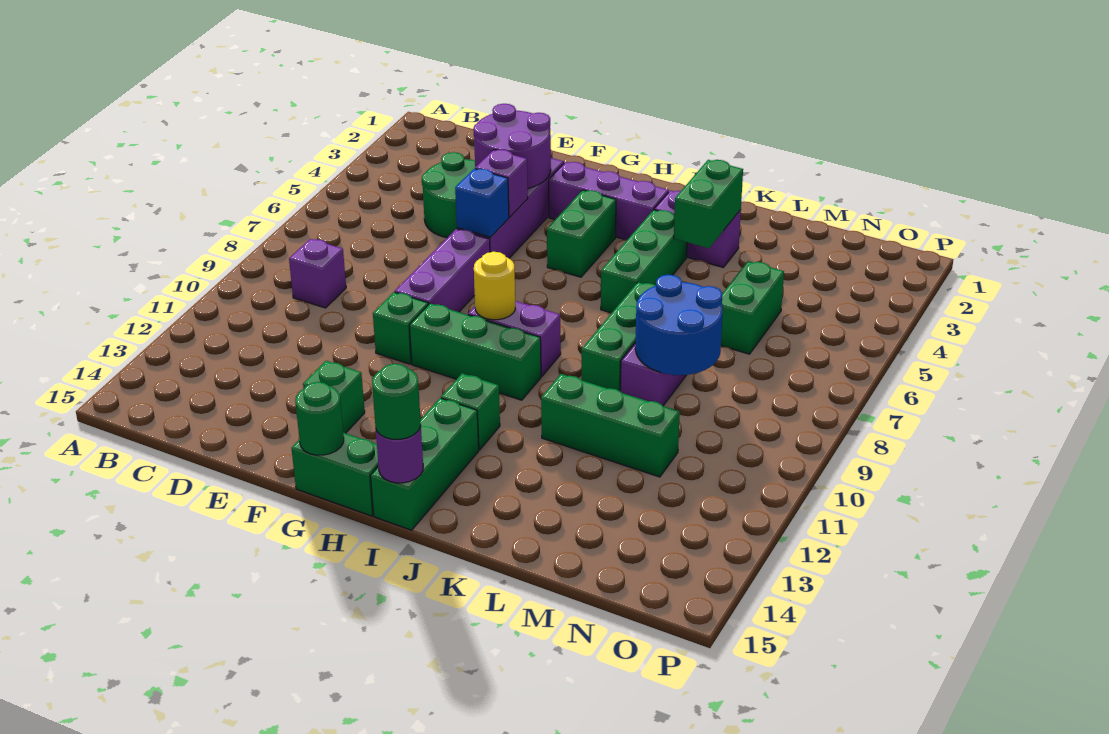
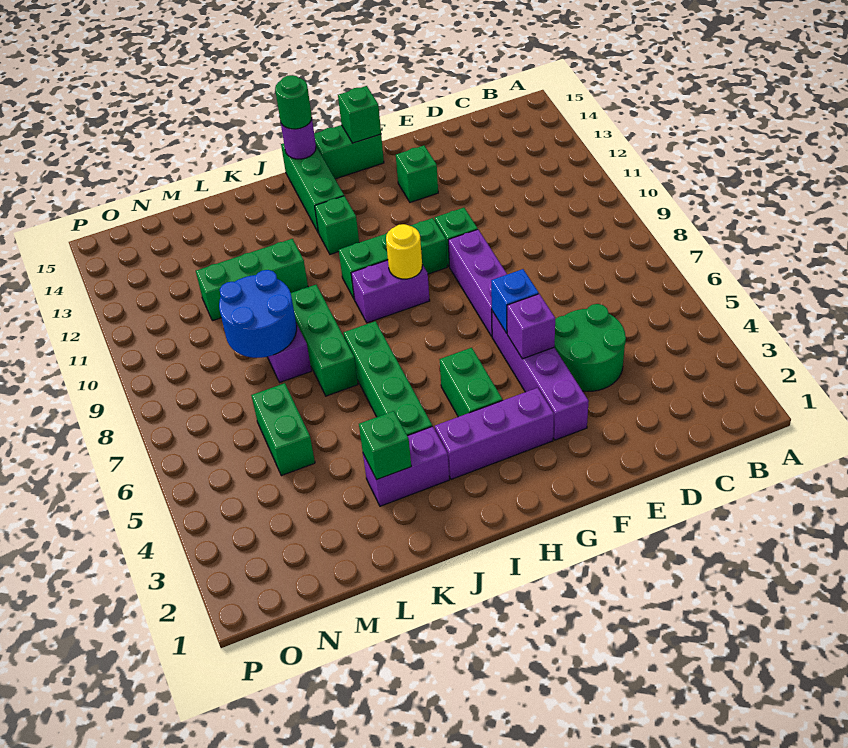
purple 1x1 brick [289,239,346,308] -> none
purple 2x2 round brick [473,104,551,188] -> none
green 1x1 round brick [295,382,344,455] -> green 1x1 brick [338,86,381,143]
green 1x3 brick [601,210,687,313] -> green 1x4 brick [343,321,432,436]
green 1x2 brick [674,160,743,248] -> green 1x1 brick [359,411,411,480]

